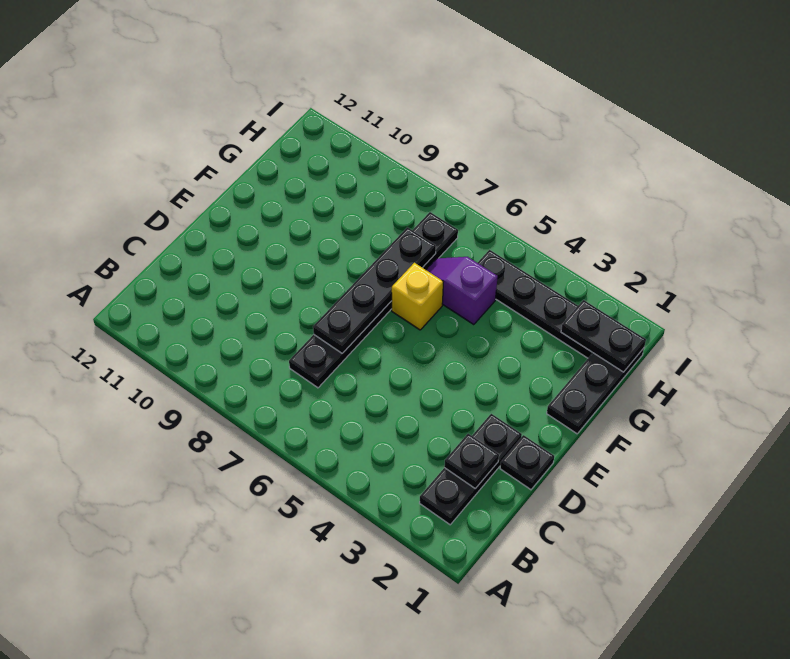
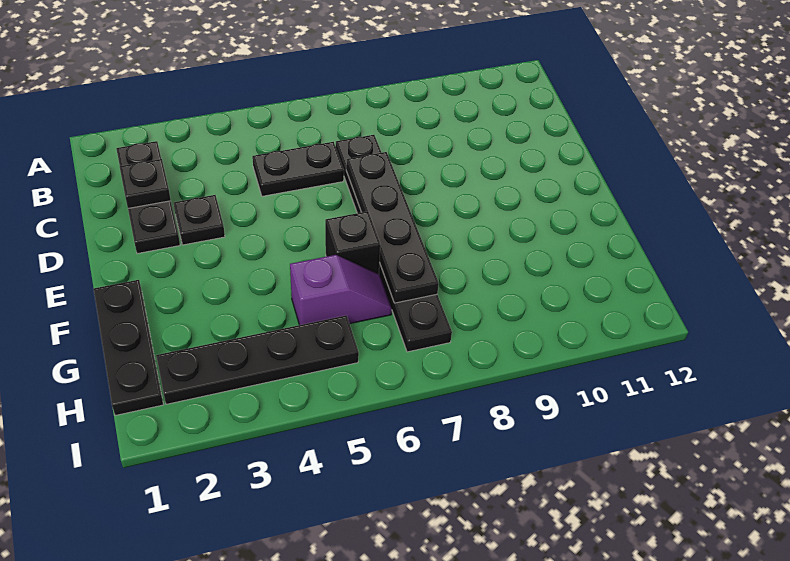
black 1x1 plate [500,435,554,490] -> black 1x1 plate moved to [174,195,225,245]
yellow 1x1 brick [392,263,443,330] -> black 1x1 brick [325,211,380,274]
black 1x2 plate [561,300,646,372] -> black 1x2 plate moved to [252,142,344,196]

